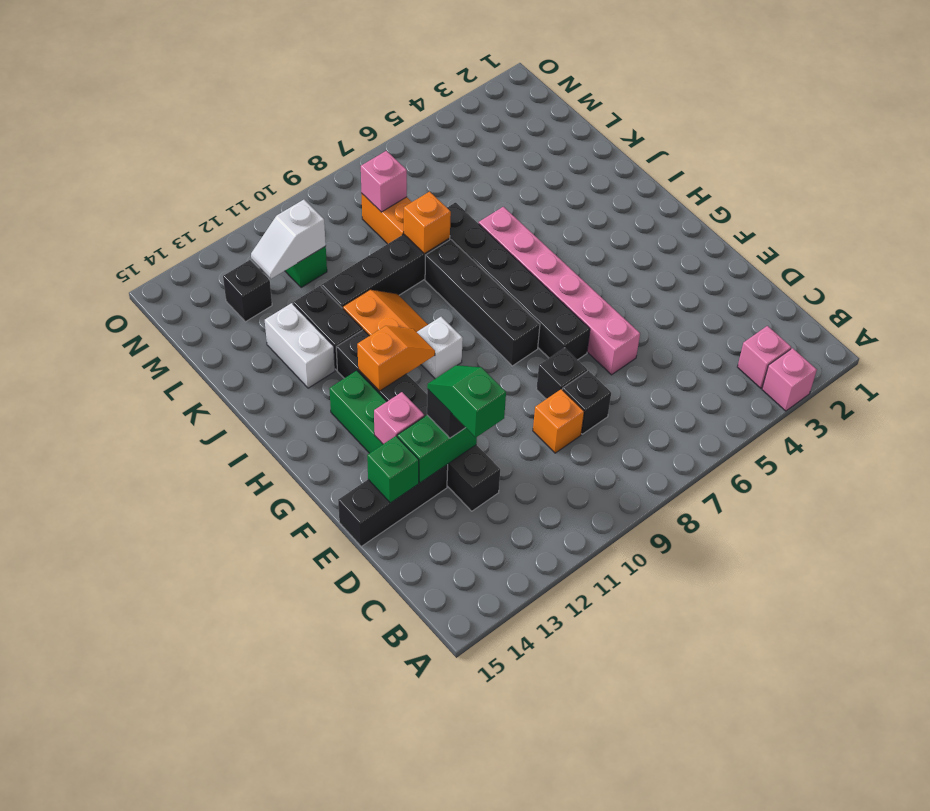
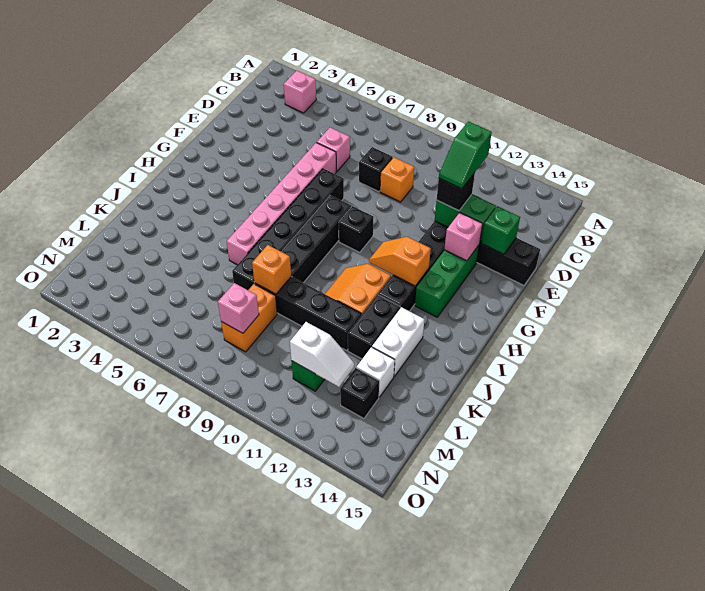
pink 1x1 brick [762,348,817,411] -> pink 1x1 brick moved to [317,127,350,171]
black 1x1 brick [536,348,587,399] -> black 1x1 brick moved to [339,206,374,252]
white 1x1 brick [417,317,463,379] -> white 1x1 brick moved to [356,347,395,397]

